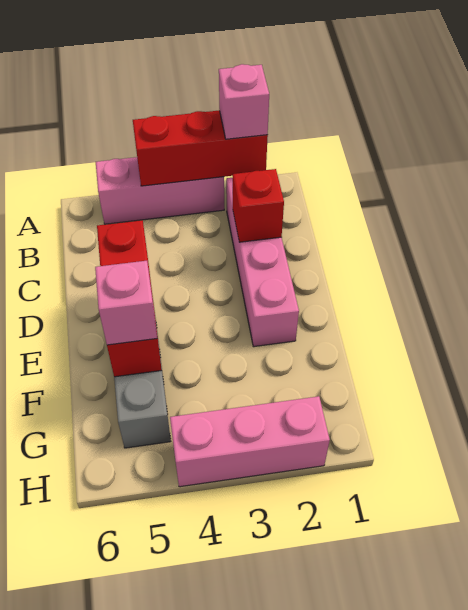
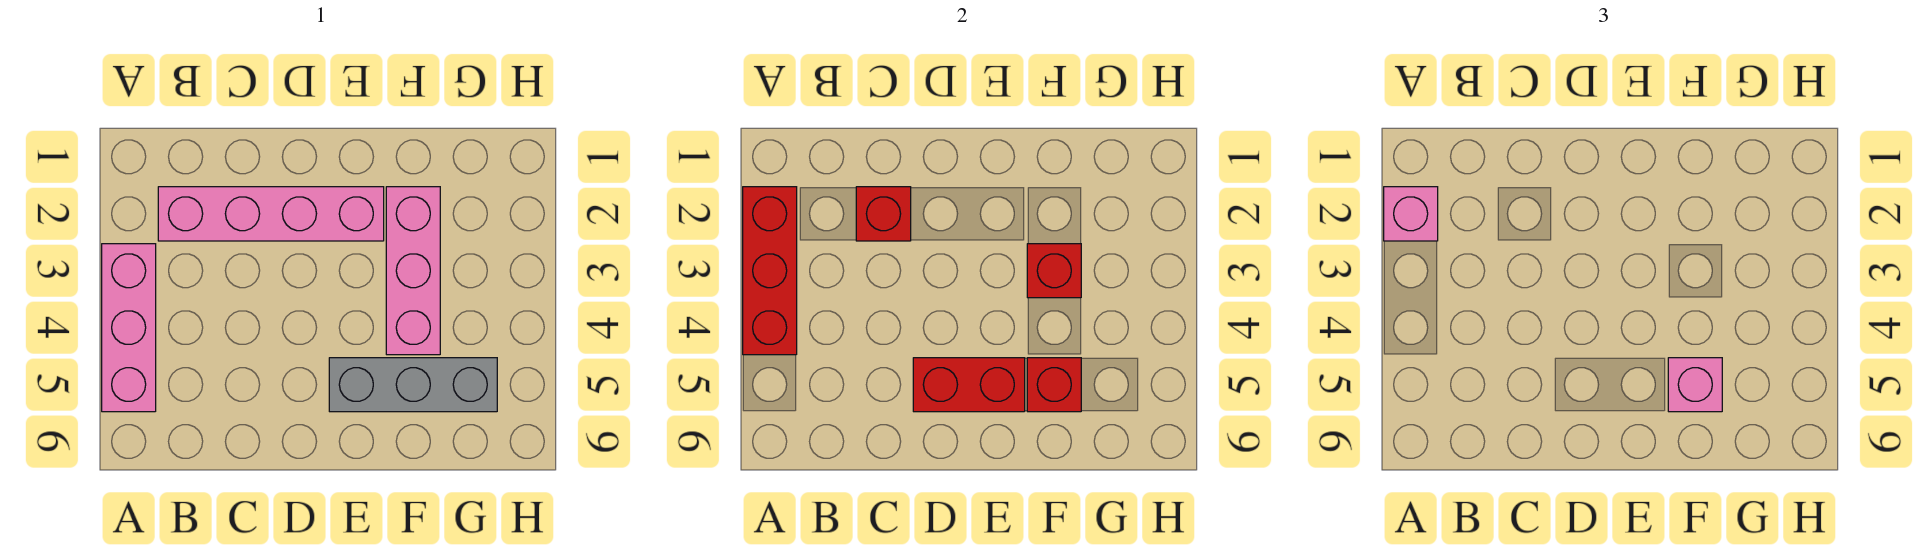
none -> red 1x1 brick [1027,244,1081,298]
pink 1x3 brick [170,396,330,487] -> pink 1x3 brick moved to [386,187,440,355]

